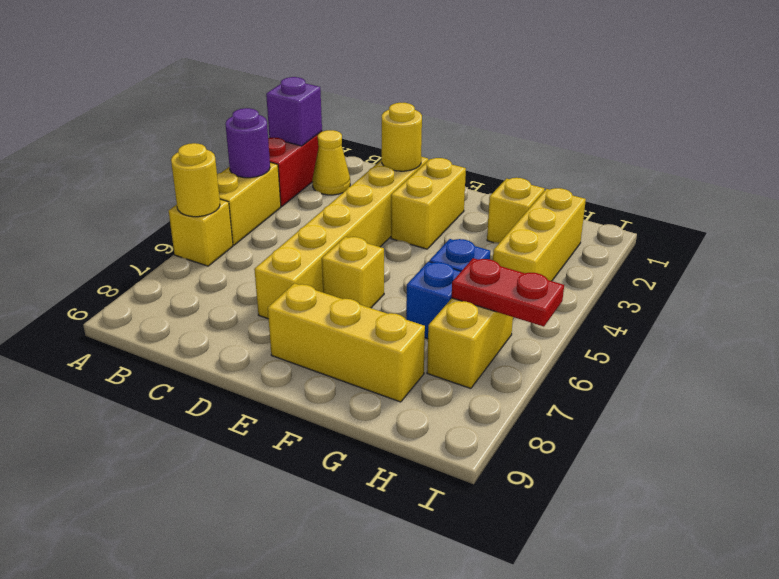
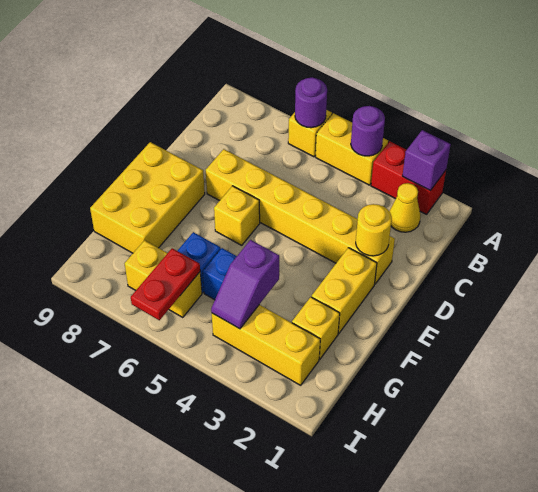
yellow 1x1 round brick [171,143,220,217] -> purple 1x1 round brick [295,78,327,128]
yellow 1x2 brick [391,158,466,249] -> yellow 1x2 brick turned to [312,248,377,334]
yellow 1x3 brick [268,283,425,402] -> yellow 2x3 brick [90,142,205,253]
none -> purple 1x2 slope [211,240,279,329]

